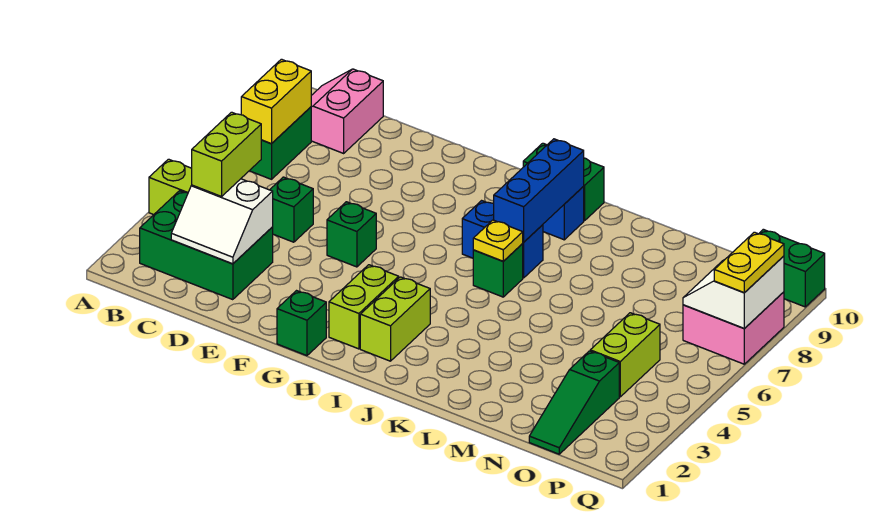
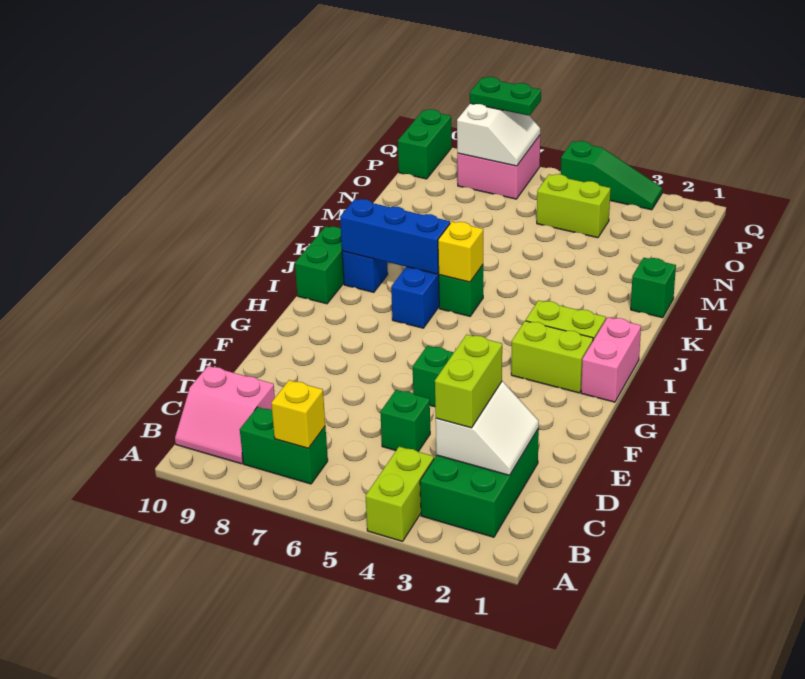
yellow 1x2 brick [241,59,311,144] -> yellow 1x1 brick [271,380,325,448]
lime 1x2 brick [192,112,261,196] -> lime 1x2 brick turned to [435,335,502,428]
green 1x1 brick [277,291,326,356] -> green 1x1 brick moved to [631,258,676,318]
none -> pink 1x2 brick [581,317,641,402]
yellow 1x1 plate [473,220,523,261] -> yellow 1x1 brick [438,222,483,282]
green 1x3 slope [529,351,619,454] -> green 1x3 slope moved to [561,141,662,210]
white 2x2 slope [683,256,784,329] -> white 2x2 slope turned to [457,103,540,166]
yellow 1x2 plate [714,232,784,293] -> green 1x2 plate [470,77,541,116]

